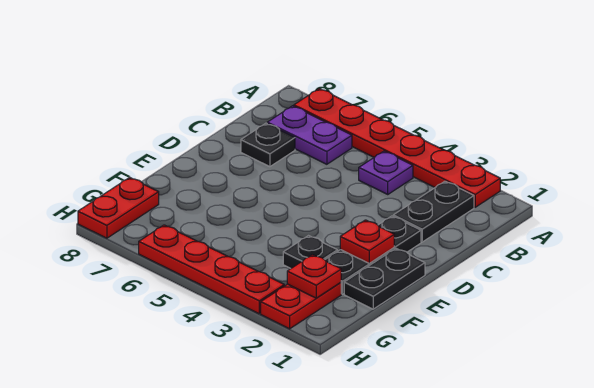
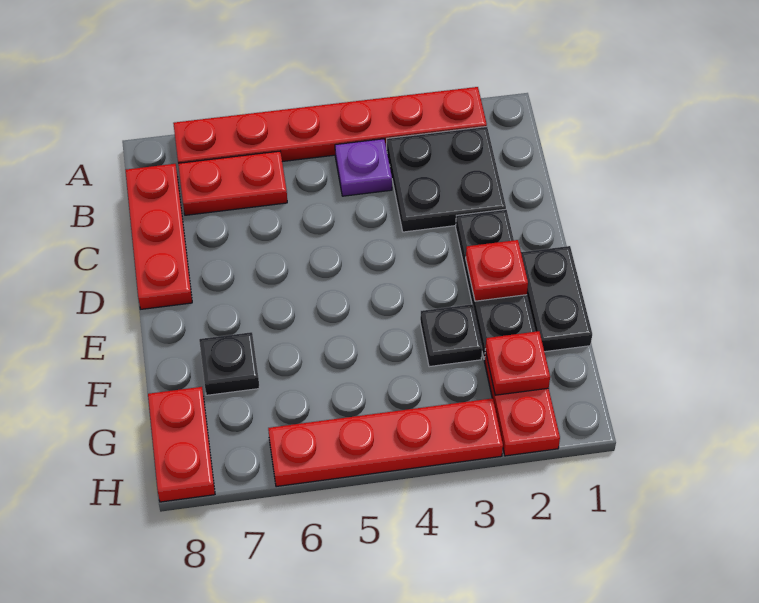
black 1x2 plate [393,181,474,242] -> black 2x2 plate [387,127,506,232]
purple 1x2 plate [267,106,352,164] -> red 1x2 plate [178,151,287,215]
none -> red 1x3 plate [125,164,192,309]
black 1x1 plate [241,123,295,167] -> black 1x1 plate moved to [199,332,259,395]

